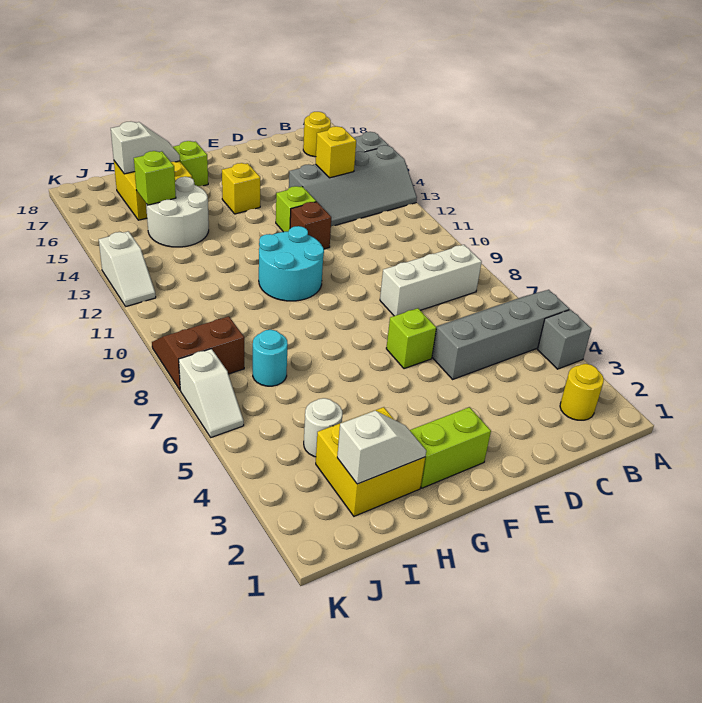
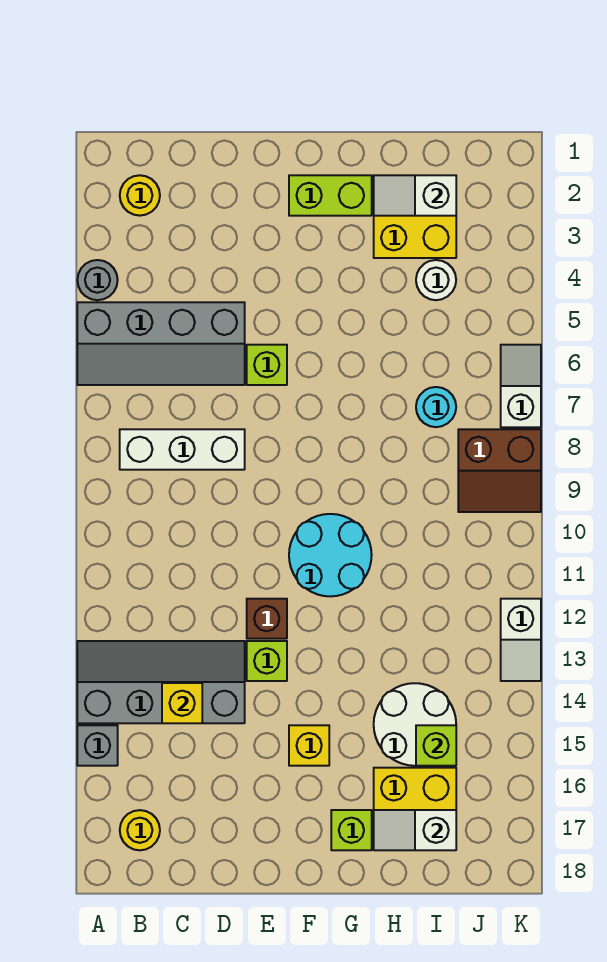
grey 1x1 brick [537,310,591,369] -> grey 1x1 round brick [77,260,118,300]
white 1x2 slope [99,231,156,306] -> white 1x2 slope turned to [501,599,541,681]

